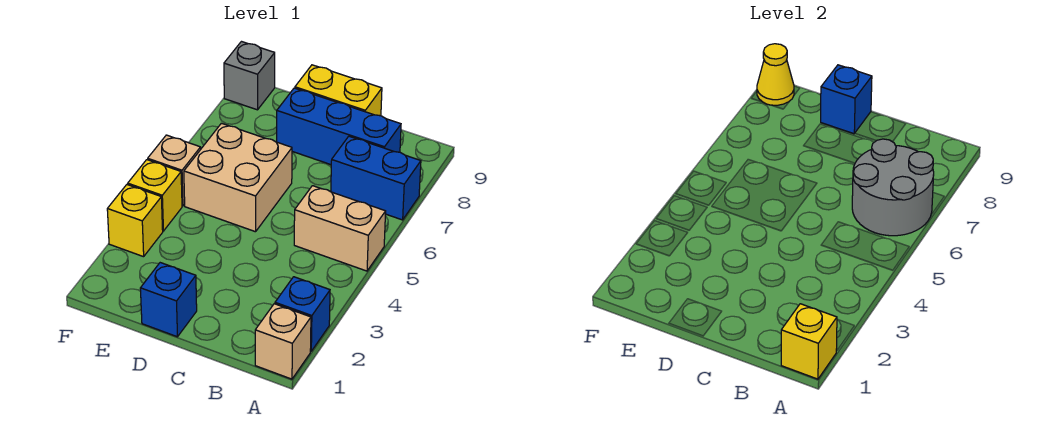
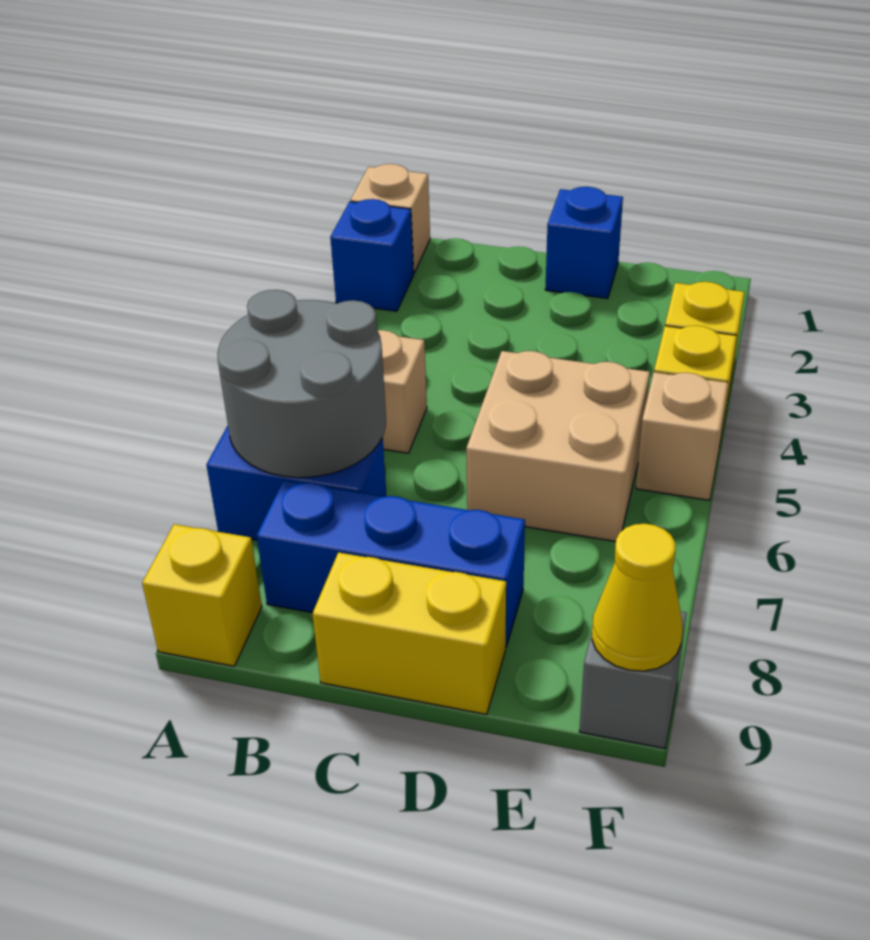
yellow 1x1 brick [781,304,837,379] -> yellow 1x1 brick moved to [142,524,262,666]
blue 1x1 brick [821,65,872,134] -> none

